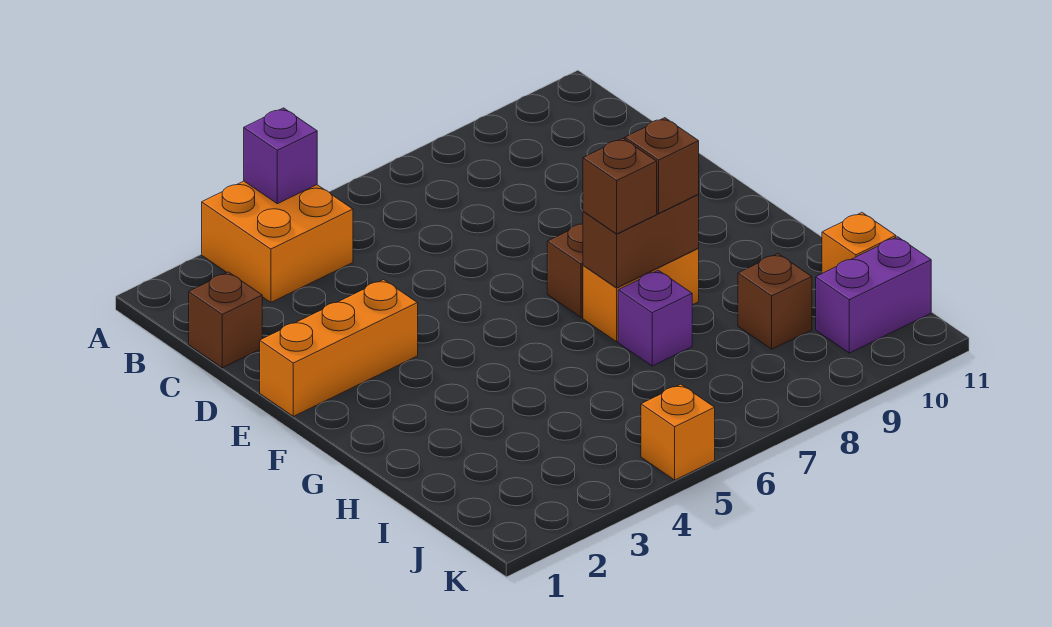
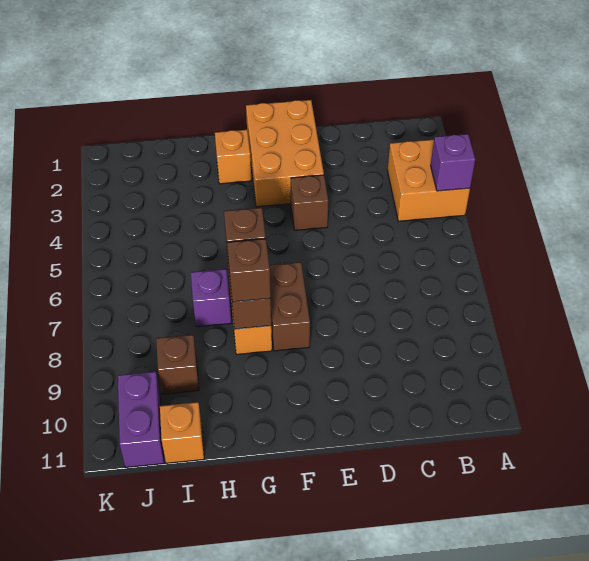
brown 1x1 brick [189,272,262,368] -> brown 1x1 brick moved to [291,175,328,230]
orange 1x3 brick [260,280,418,416] -> orange 2x3 brick [246,100,324,207]
orange 1x1 brick [641,384,715,480] -> orange 1x1 brick moved to [215,130,251,184]

